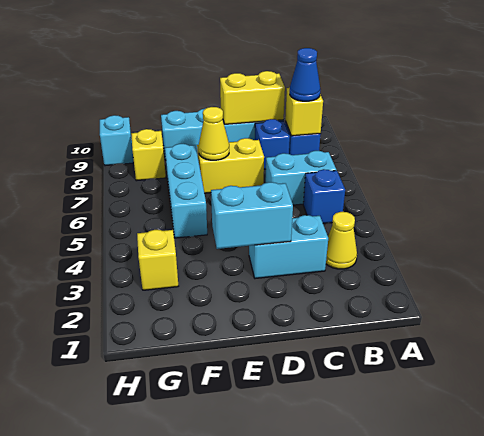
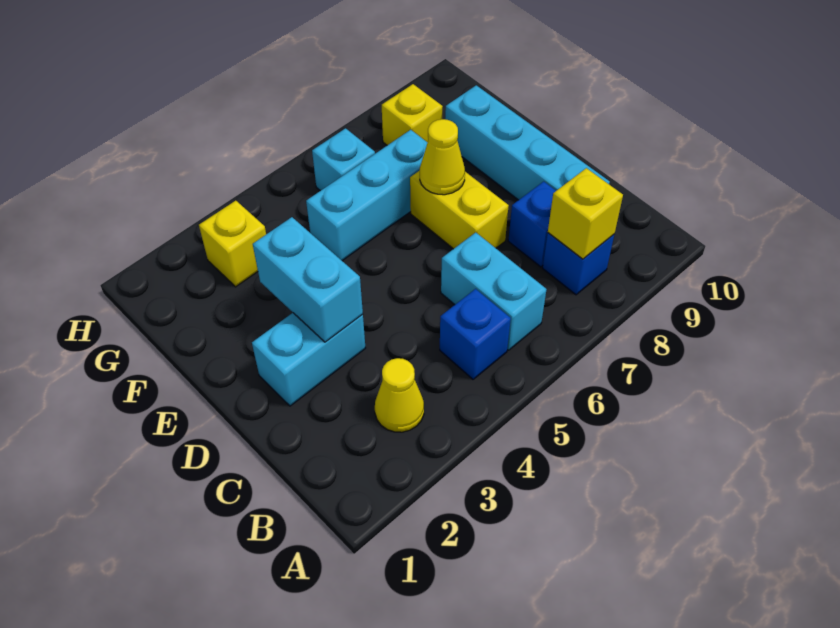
blue 1x1 cone [290,48,320,101] -> none
cyan 1x2 brick [249,215,328,279] -> cyan 1x2 brick turned to [252,313,365,406]
yellow 1x2 brick [220,71,285,124] -> none
cyan 1x1 brick [100,115,133,166] -> cyan 1x1 brick moved to [312,128,375,191]

